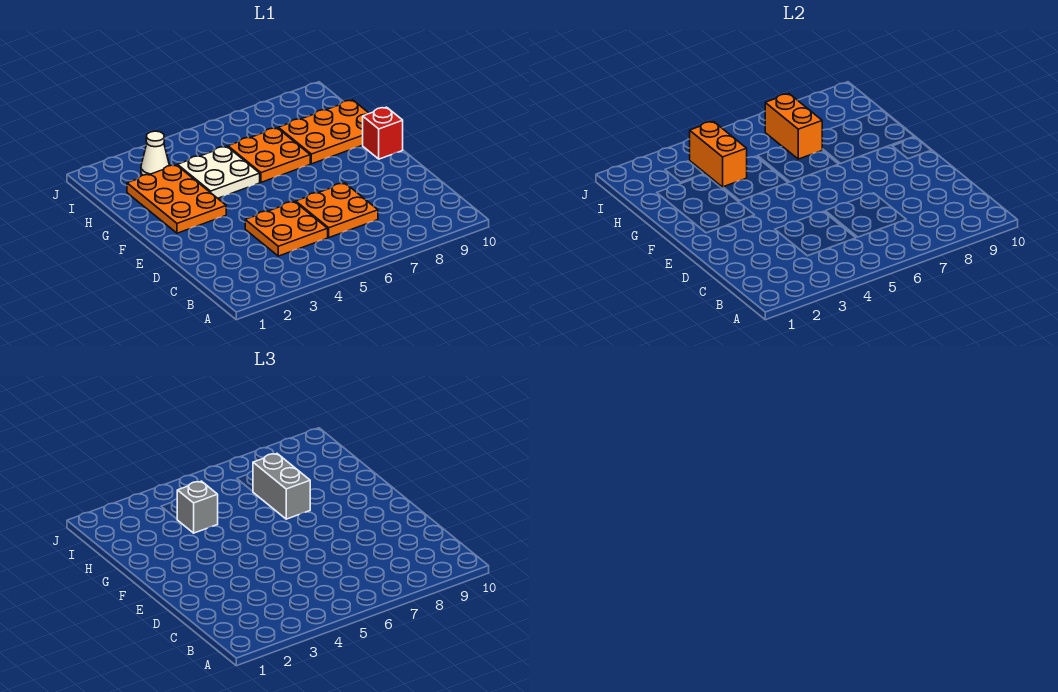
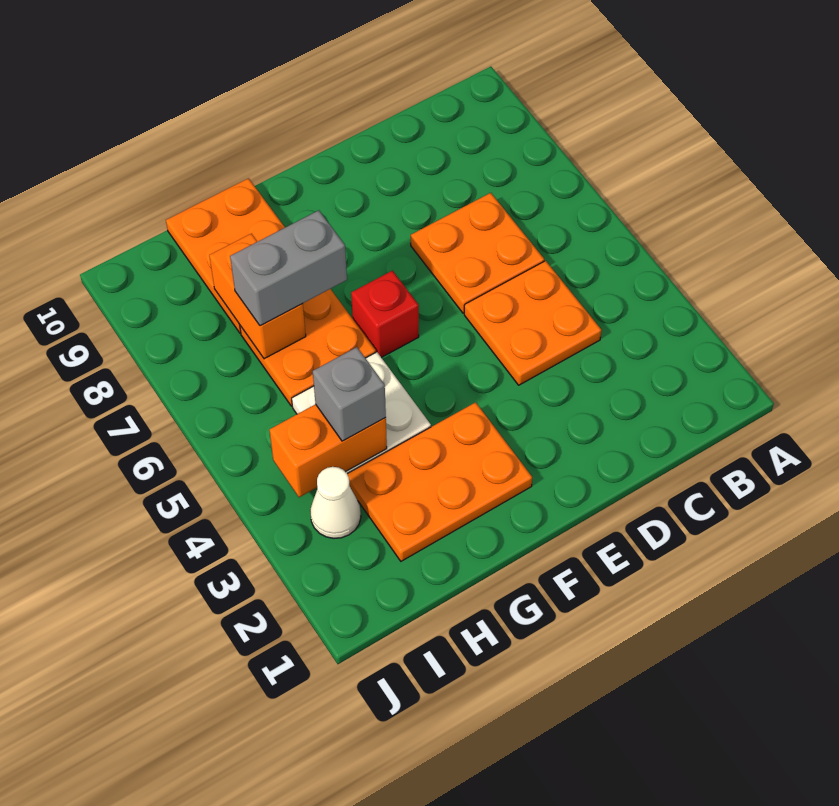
red 1x1 brick [363,107,403,159] -> red 1x1 brick moved to [351,271,419,358]
orange 1x2 brick [765,94,822,159] -> orange 1x2 brick turned to [209,234,306,359]

